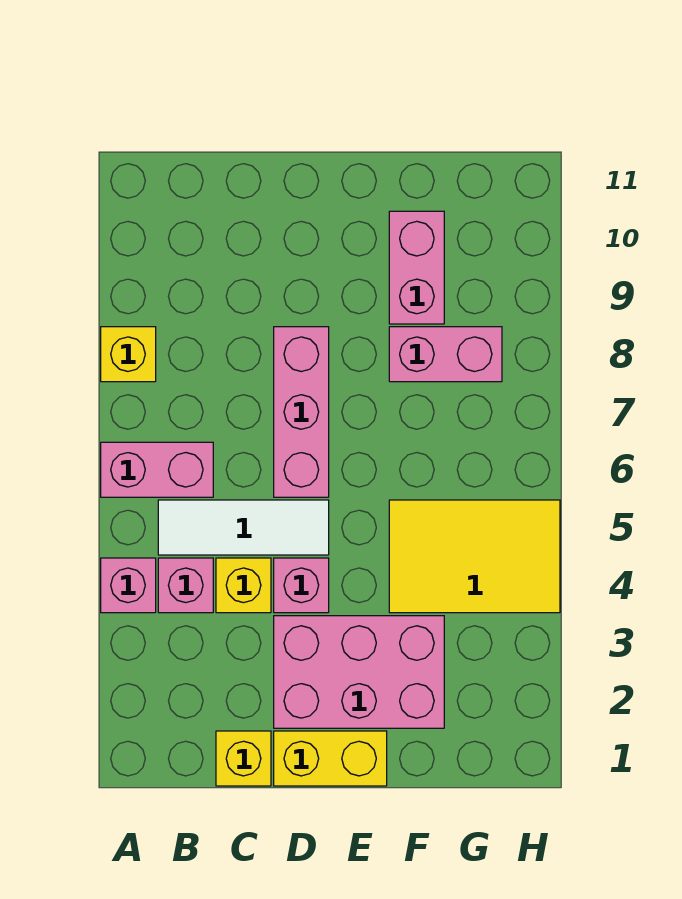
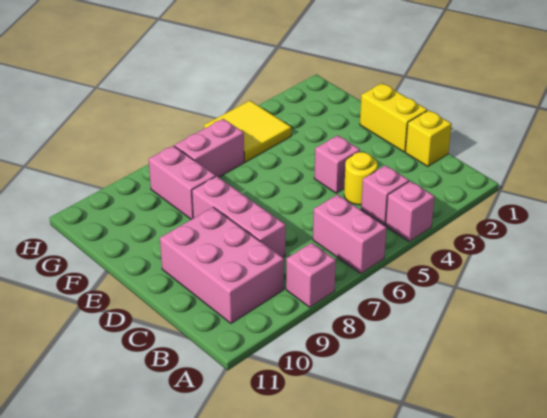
yellow 1x1 brick [101,327,156,382] -> pink 1x1 brick [286,243,336,307]
white 1x3 tile [158,500,329,555] -> none
yellow 1x1 brick [216,558,271,613] -> yellow 1x1 round brick [344,152,377,205]
pink 2x3 brick [274,616,444,728] -> pink 2x3 brick moved to [160,207,284,323]
pink 1x3 brick [274,327,329,497] -> pink 1x3 brick turned to [192,176,286,257]
yellow 2x3 tile [389,500,560,613] -> yellow 2x2 tile [204,101,291,162]
pink 1x2 brick [389,211,444,324] -> pink 1x2 brick moved to [175,119,244,177]

